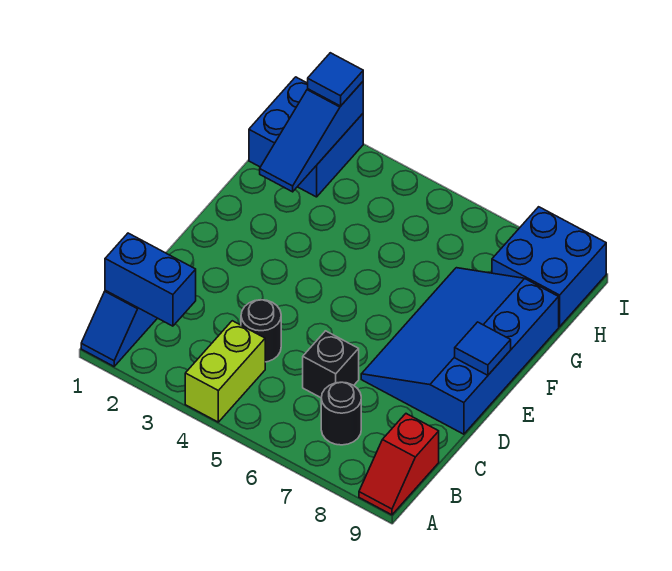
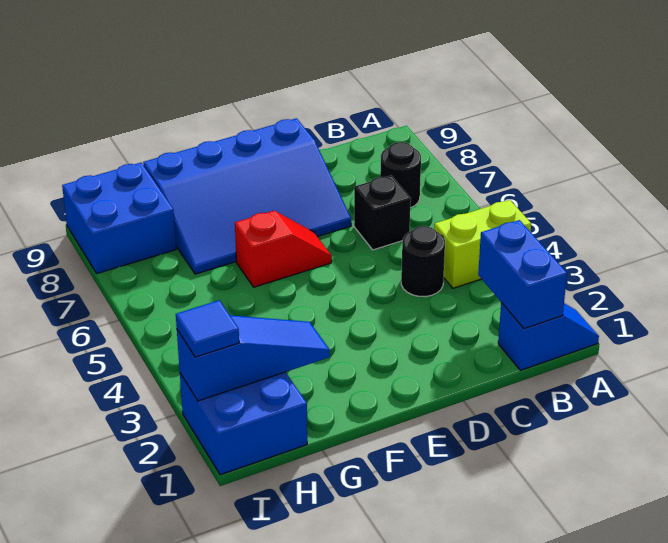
red 1x2 slope [359,414,439,515] -> red 1x2 slope moved to [235,211,332,287]
blue 1x1 tile [455,322,511,375] -> none

